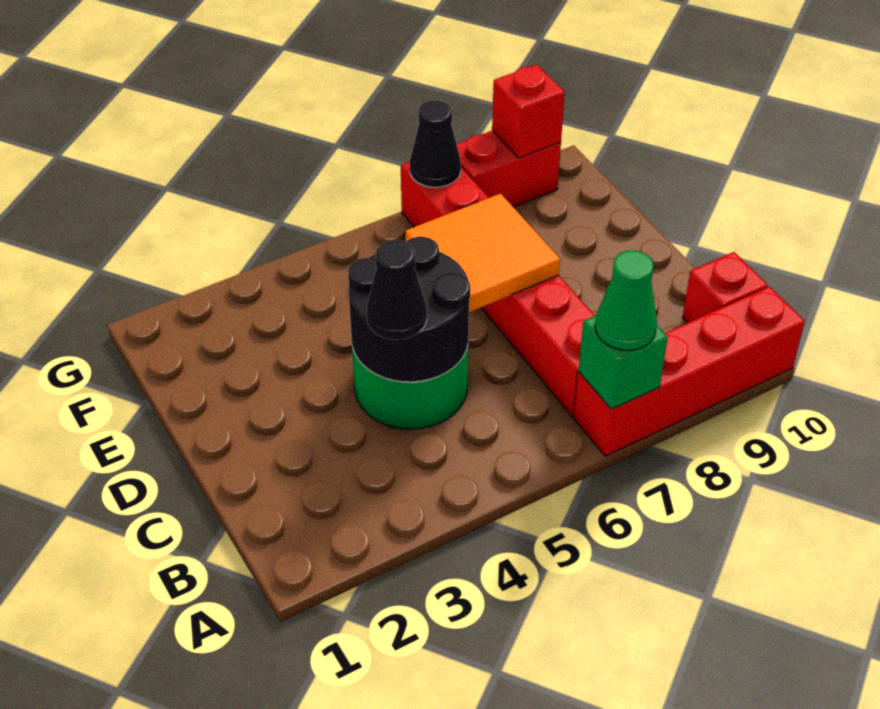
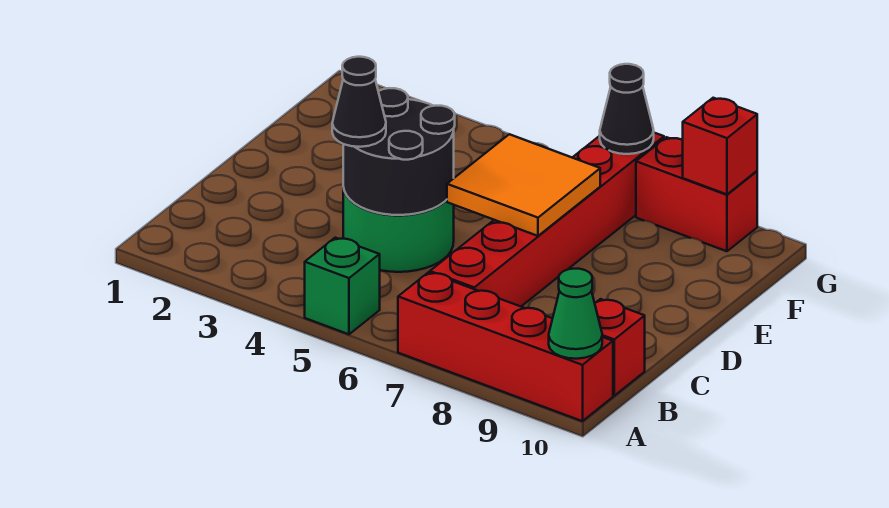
green 1x1 brick [578,316,668,409] -> green 1x1 brick moved to [305,238,380,334]
green 1x1 cone [595,251,657,350] -> green 1x1 cone moved to [549,269,602,359]

